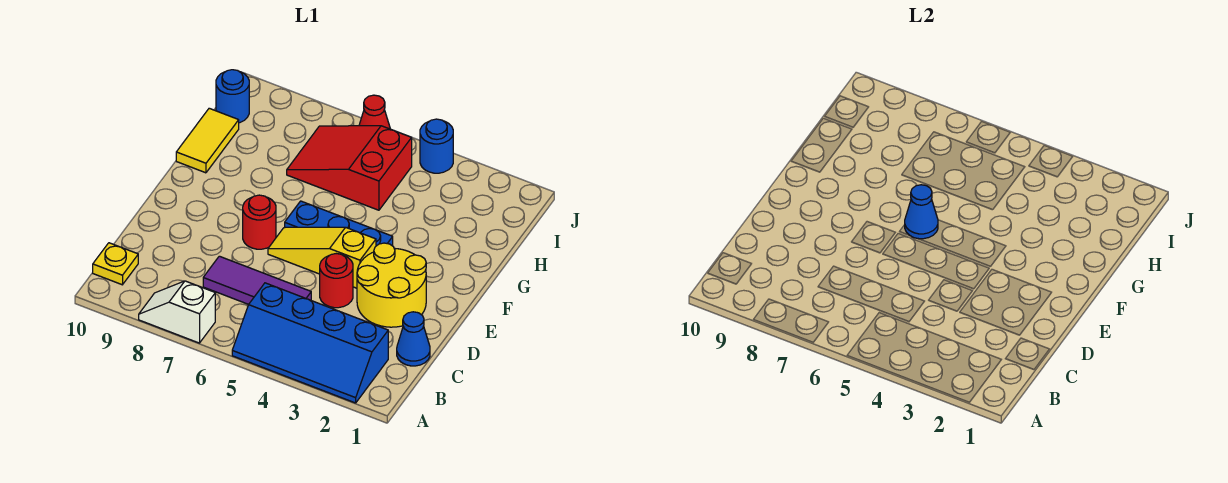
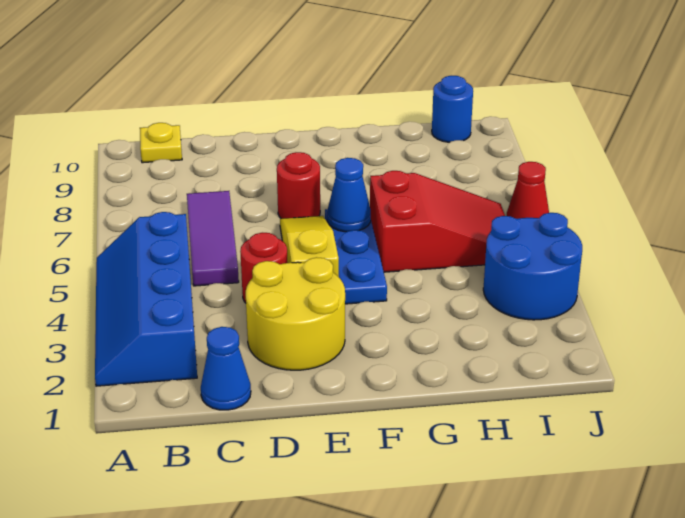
white 1x2 slope [139,281,215,343] -> none
yellow 1x2 tile [176,108,239,173] -> none
red 2x3 slope [287,126,412,210] -> red 2x3 slope turned to [370,171,505,272]
blue 1x1 round brick [420,119,453,173] -> blue 2x2 round brick [483,213,582,320]

